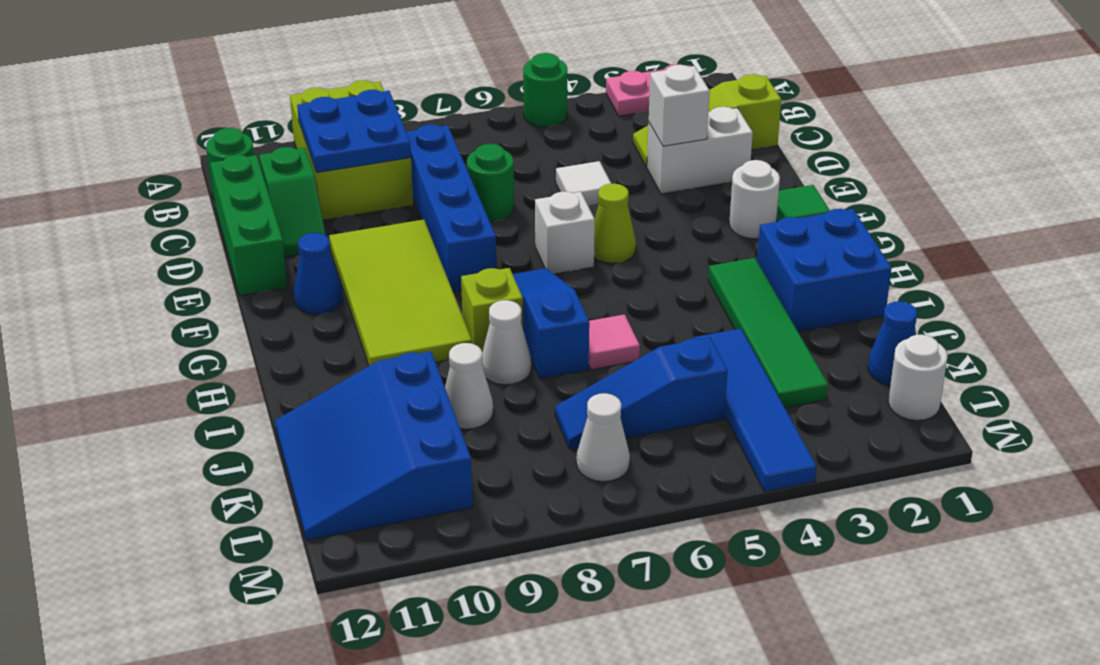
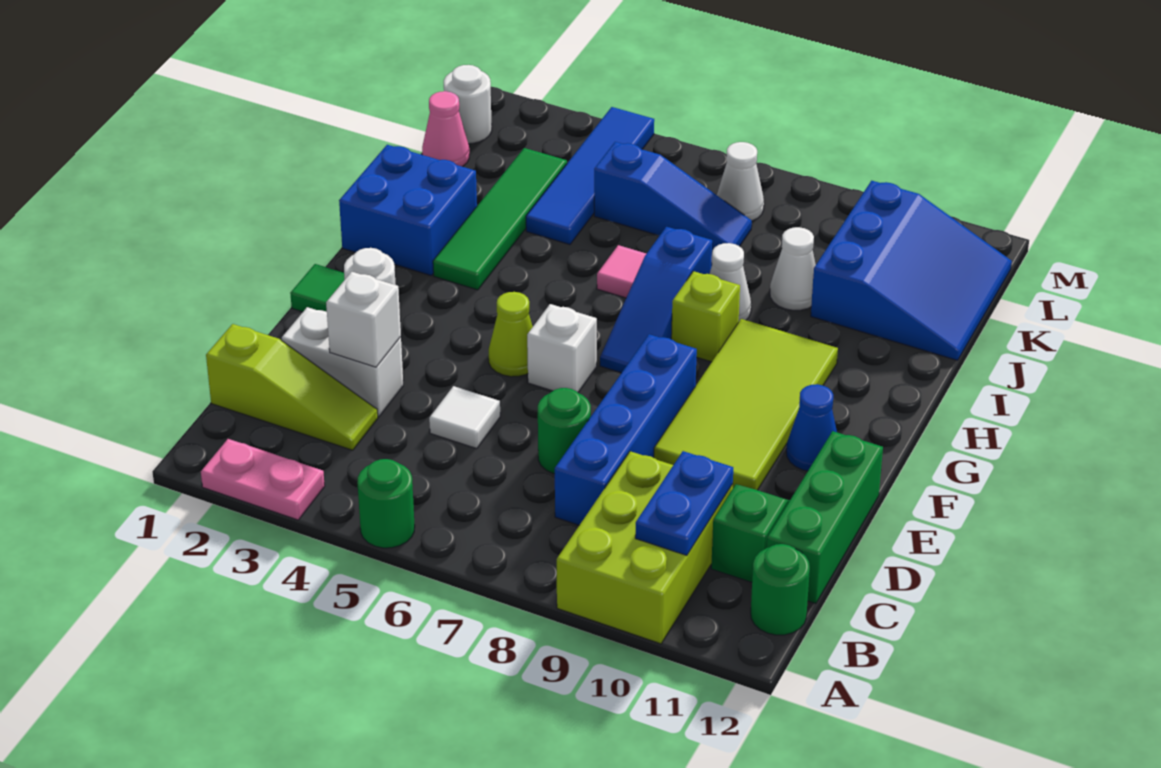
blue 2x2 plate [297,90,411,173] -> blue 1x2 plate [635,451,733,555]
blue 1x1 cone [868,301,917,385] -> pink 1x1 cone [422,91,469,167]

